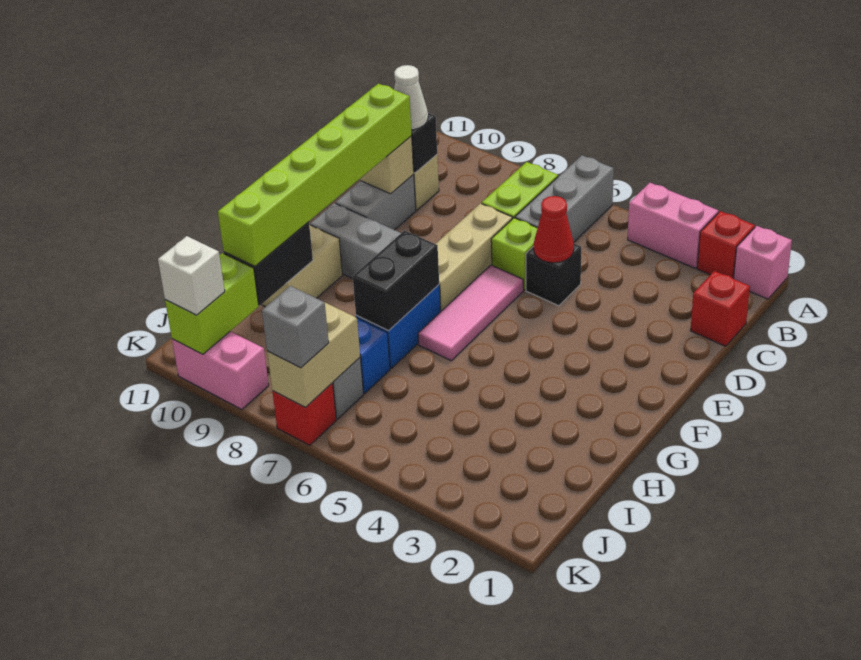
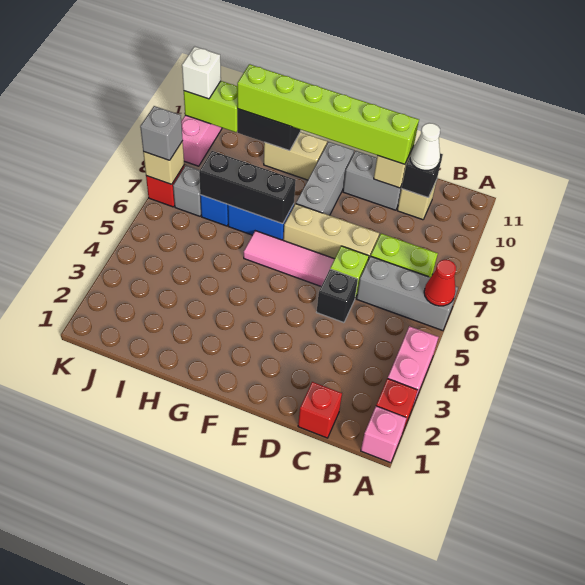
red 1x1 cone [534,196,574,263] -> red 1x1 cone moved to [424,260,456,306]
black 1x2 brick [353,230,439,331] -> black 1x3 brick [199,151,296,224]
tan 1x2 brick [267,303,360,407] -> tan 1x1 brick [143,141,184,184]

